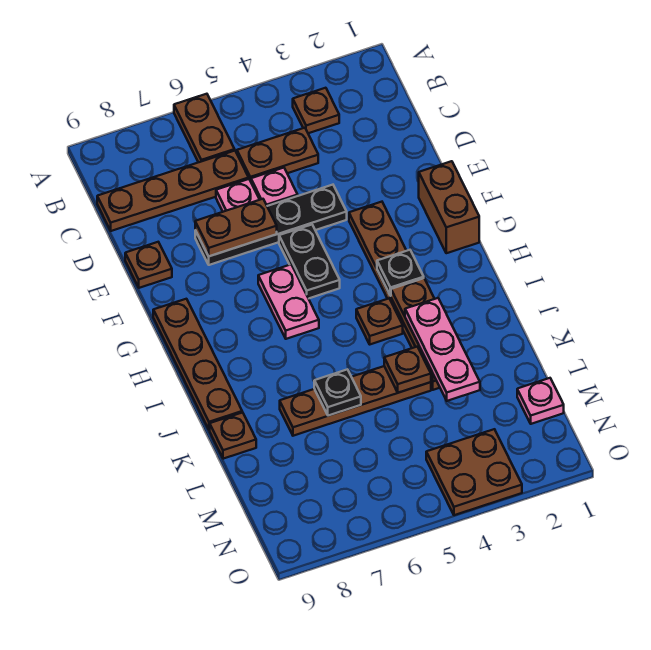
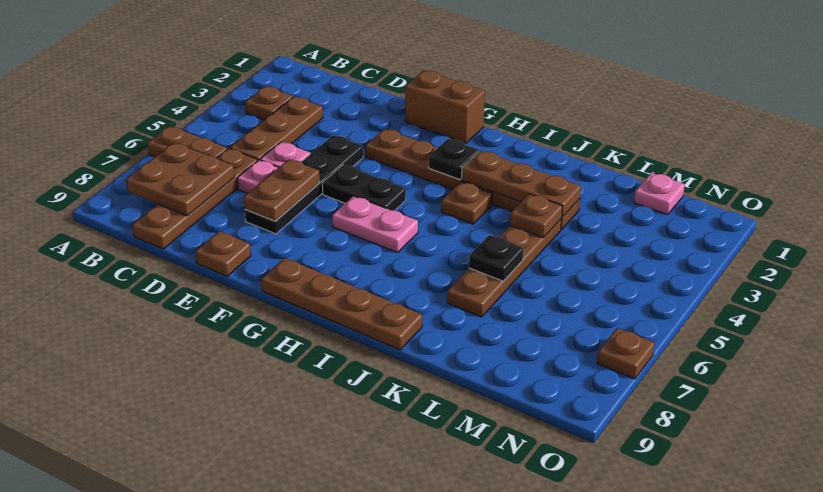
brown 1x2 plate [237,128,318,181] -> brown 1x3 plate [230,96,323,160]
pink 1x3 plate [405,298,480,401] -> none
brown 1x1 plate [210,412,256,459] -> brown 1x1 plate moved to [597,328,655,379]
brown 2x2 plate [426,429,522,515] -> brown 2x2 plate moved to [126,143,234,216]

